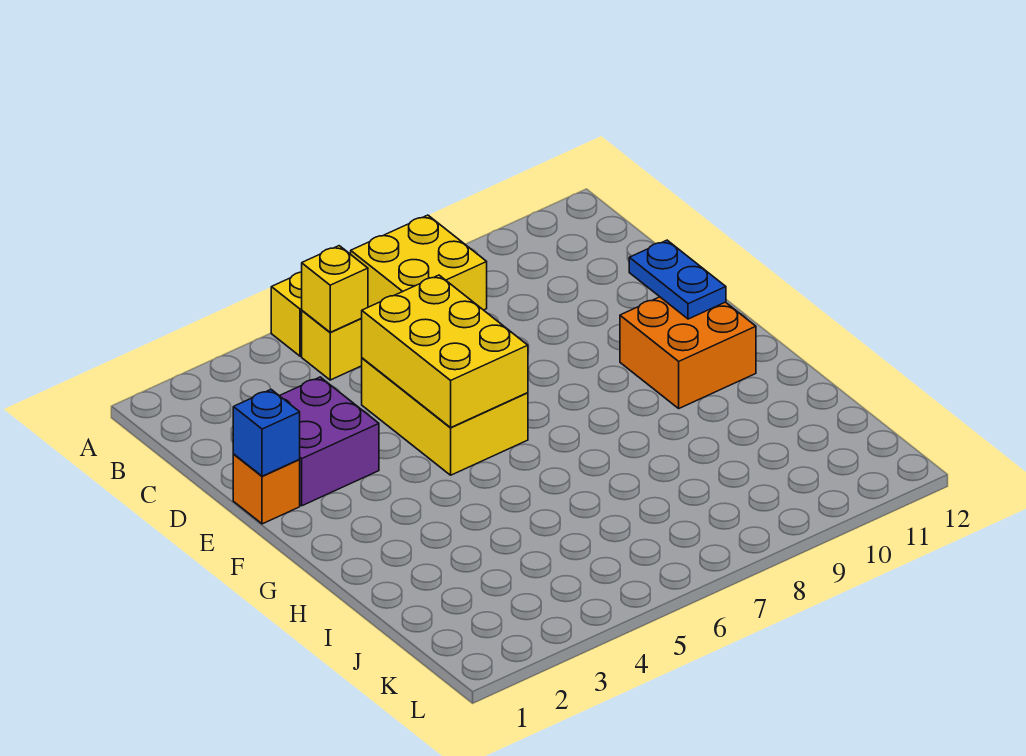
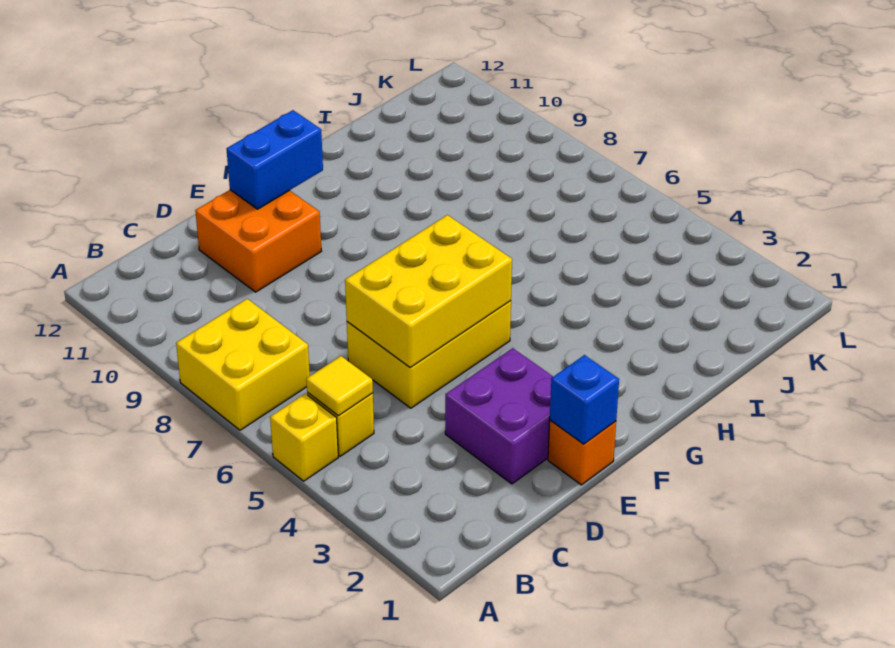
yellow 1x1 brick [302,246,368,332] -> yellow 1x1 tile [306,356,373,416]
blue 1x2 plate [629,240,726,319] -> blue 1x2 brick [227,110,323,209]
orange 2x2 brick [620,297,756,408] -> orange 2x2 brick moved to [195,190,321,292]

